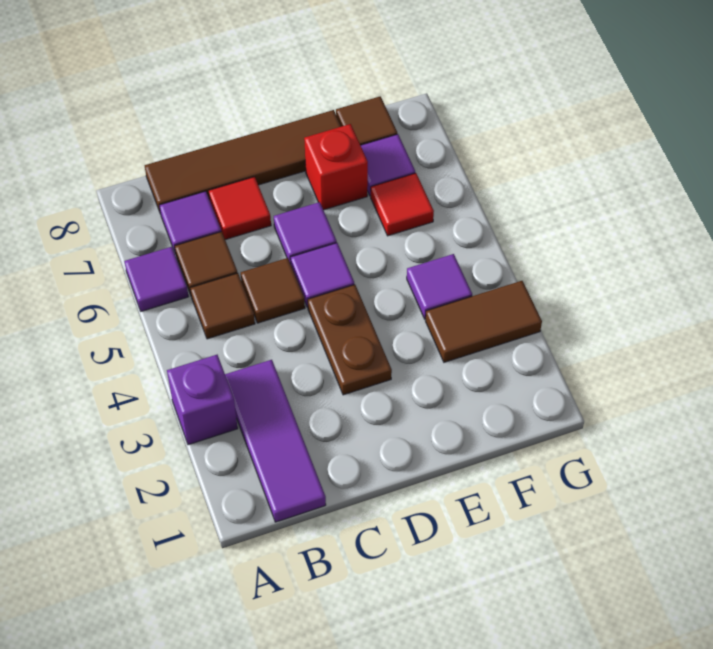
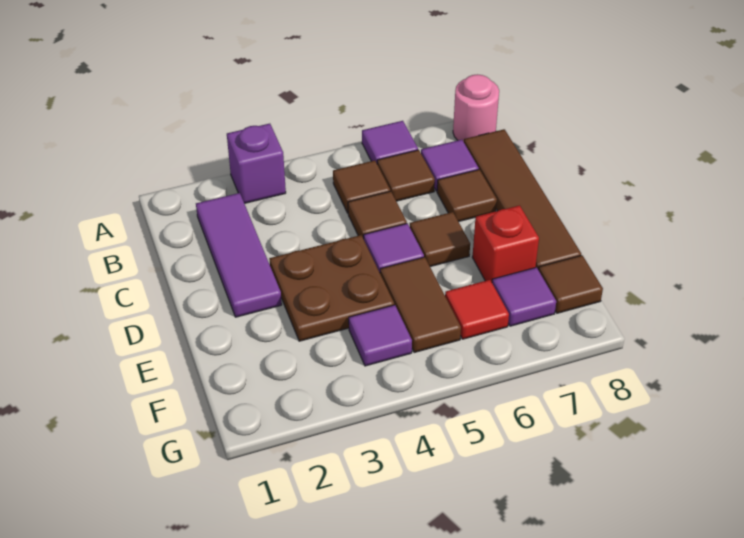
none -> pink 1x1 round brick [453,74,499,142]
purple 1x3 tile [225,360,326,522] -> purple 1x3 tile turned to [196,193,282,317]
red 1x1 tile [209,177,271,240] -> brown 1x1 tile [437,170,497,222]
brown 1x2 plate [308,285,392,395] -> brown 2x2 plate [269,235,394,341]
purple 1x1 tile [274,202,337,264] -> brown 1x1 tile [410,212,470,267]
brown 1x2 tile [426,281,542,362] -> brown 1x2 tile moved to [380,257,461,353]

